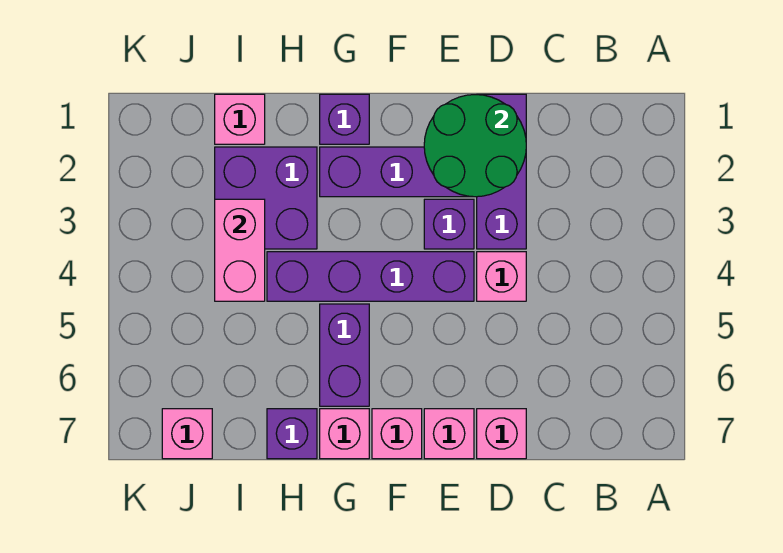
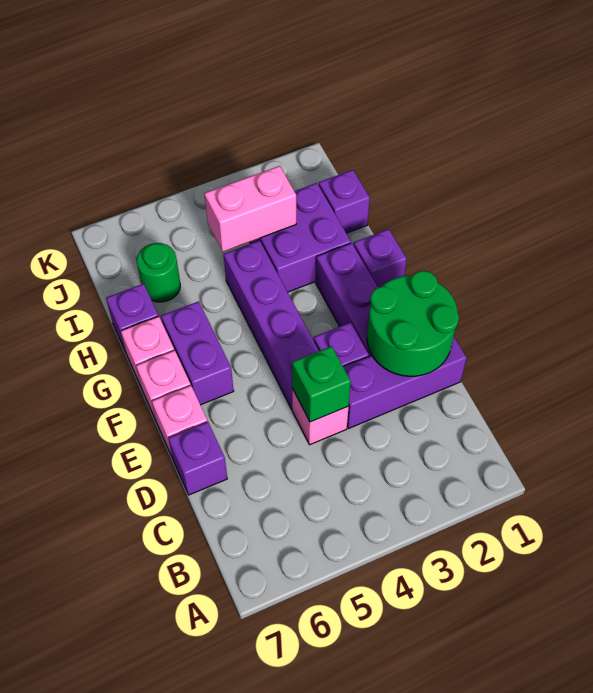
none -> green 1x1 brick [292,346,351,422]
pink 1x1 brick [477,409,526,459] -> purple 1x1 brick [168,422,227,495]
purple 1x2 brick [320,304,369,406] -> purple 1x2 brick turned to [161,301,234,405]
pink 1x1 brick [215,94,265,144] -> purple 1x1 brick [319,170,370,233]
none -> green 1x1 round brick [137,243,180,302]
pink 1x1 brick [162,409,212,459] -> none

